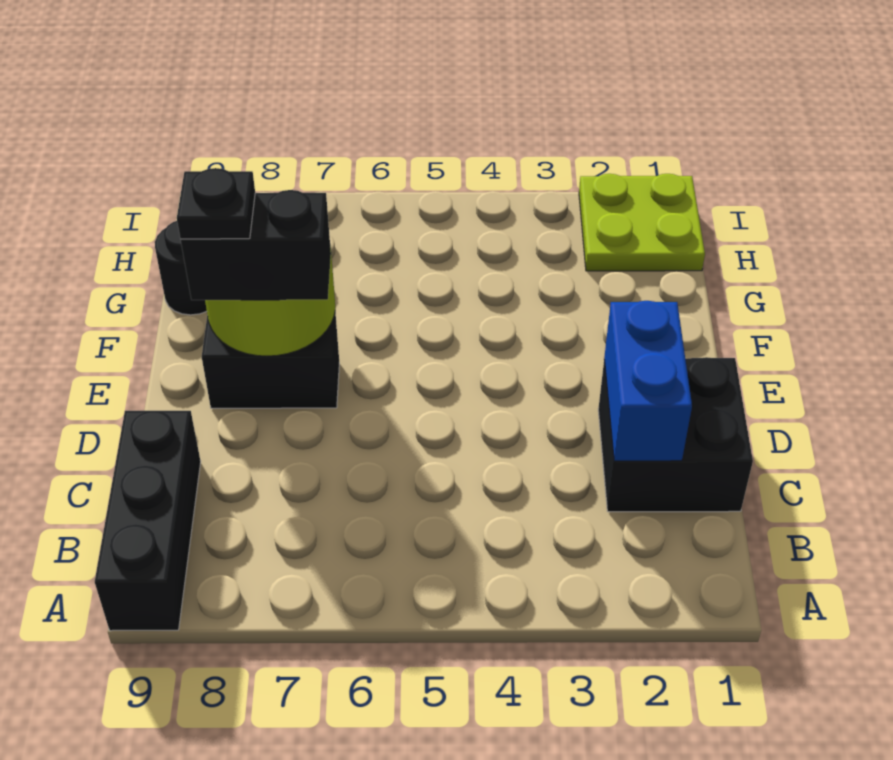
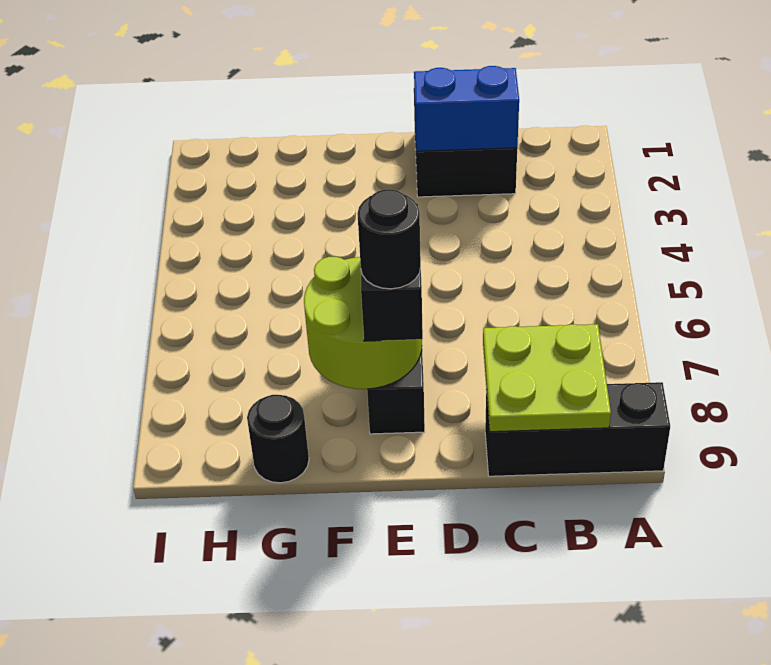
black 1x1 plate [177,168,255,239] -> black 1x1 round brick [357,189,421,289]
lime 2x2 plate [579,174,705,271] -> lime 2x2 plate moved to [483,324,611,432]

